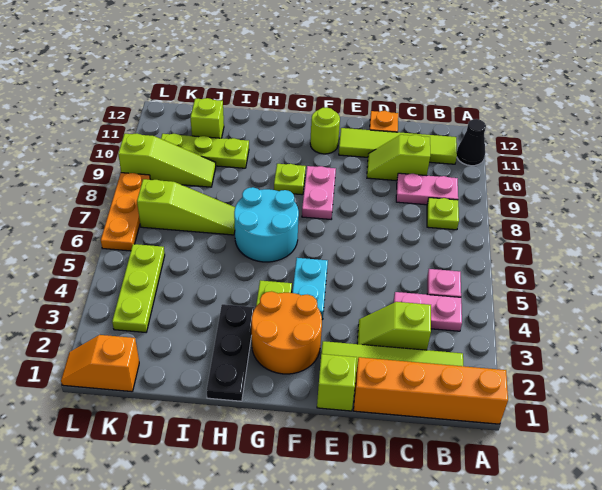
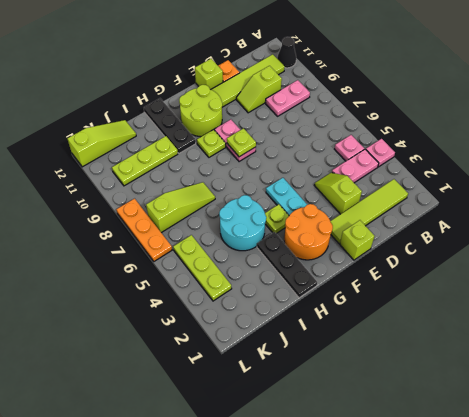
orange 1x4 brick [354,357,508,424] -> none
none -> pink 1x1 plate [366,139,395,167]
lime 1x1 plate [427,198,459,230] -> lime 1x1 plate moved to [227,128,256,157]
lime 1x2 slope [357,302,431,350] -> lime 1x2 slope turned to [314,173,362,214]
lime 1x1 round brick [310,107,340,154] -> lime 2x2 round brick [179,85,222,137]
cyan 2x2 round brick [234,187,299,262] -> cyan 2x2 round brick moved to [219,195,266,251]
none -> black 1x3 plate [144,98,196,153]
lime 1x3 slope [118,134,216,187] -> lime 1x3 slope moved to [67,120,136,167]
lime 1x1 brick [190,98,224,138] -> lime 1x1 brick moved to [195,59,223,90]
orange 1x2 slope [61,335,139,392] -> none

